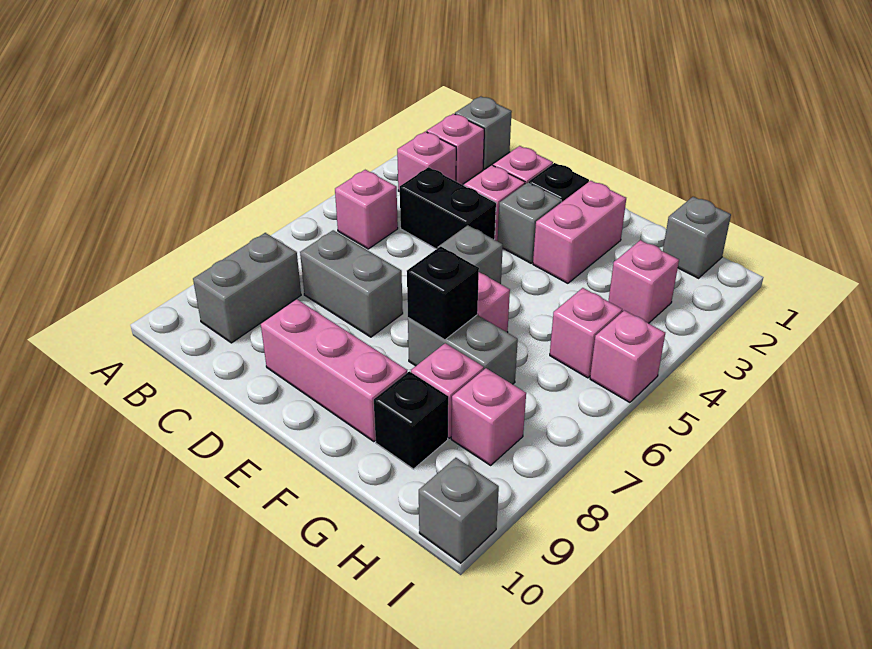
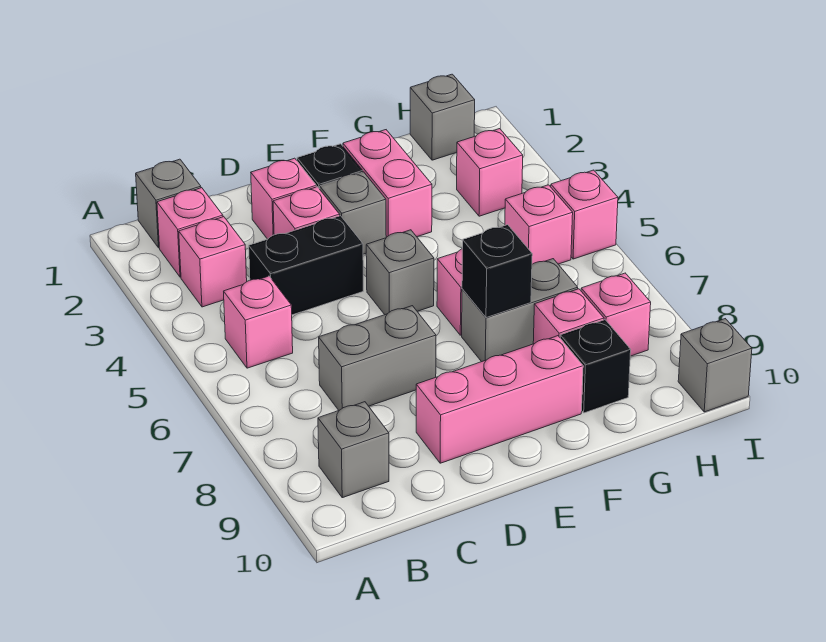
grey 1x2 brick [193,233,301,343] -> grey 1x1 brick [318,402,389,498]

